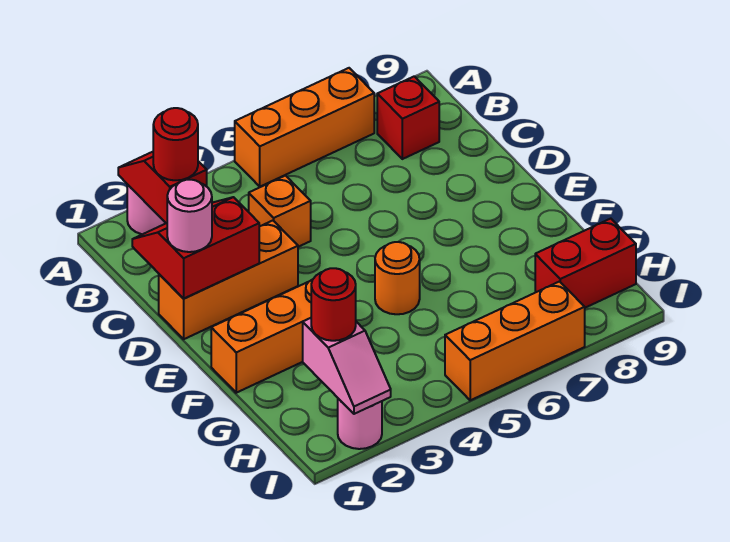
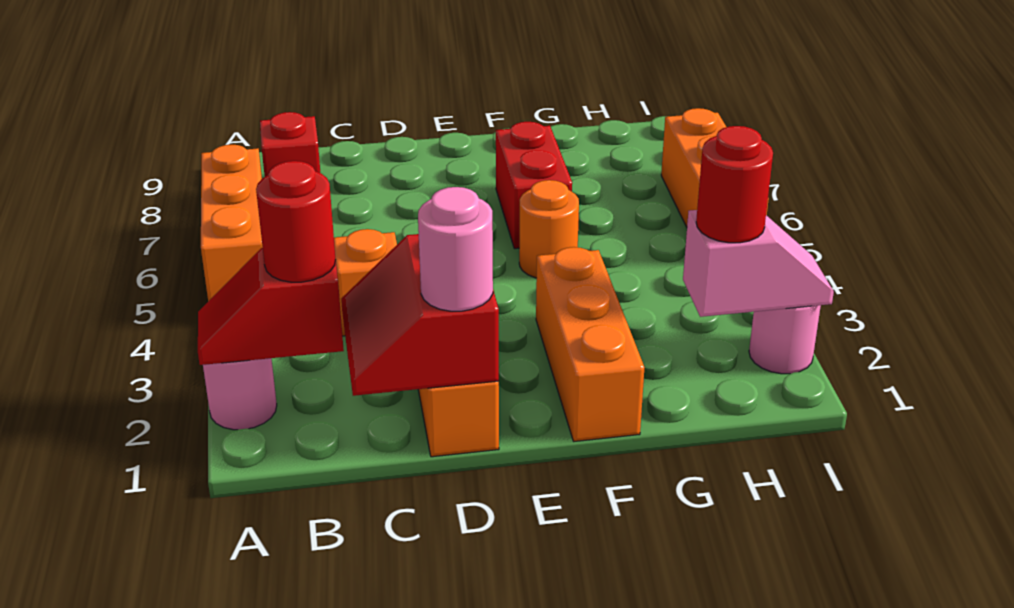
red 1x2 brick [535,219,636,308] -> red 1x2 brick moved to [496,122,572,249]

